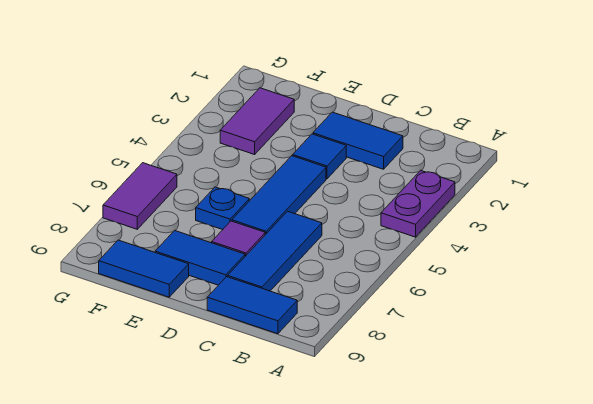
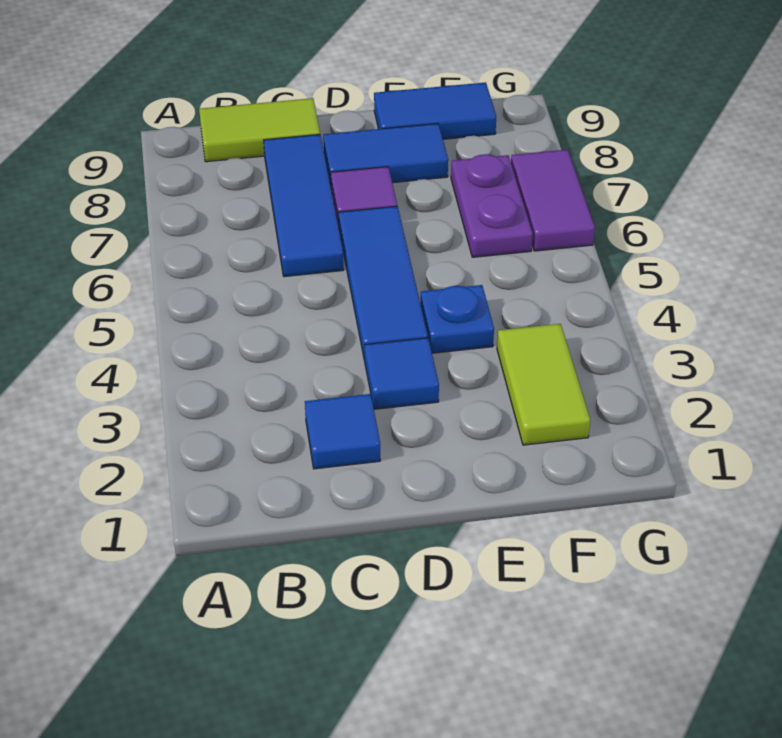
purple 1x2 plate [381,170,455,237] -> purple 1x2 plate moved to [451,154,533,257]
blue 1x2 tile [207,277,297,334] -> lime 1x2 tile [199,98,320,162]
blue 1x2 tile [313,112,403,169] -> blue 1x1 tile [305,394,380,469]
blue 1x1 plate [196,187,249,230] -> blue 1x1 plate moved to [420,285,494,353]
purple 1x2 tile [220,88,294,155] -> lime 1x2 tile [497,324,590,445]

